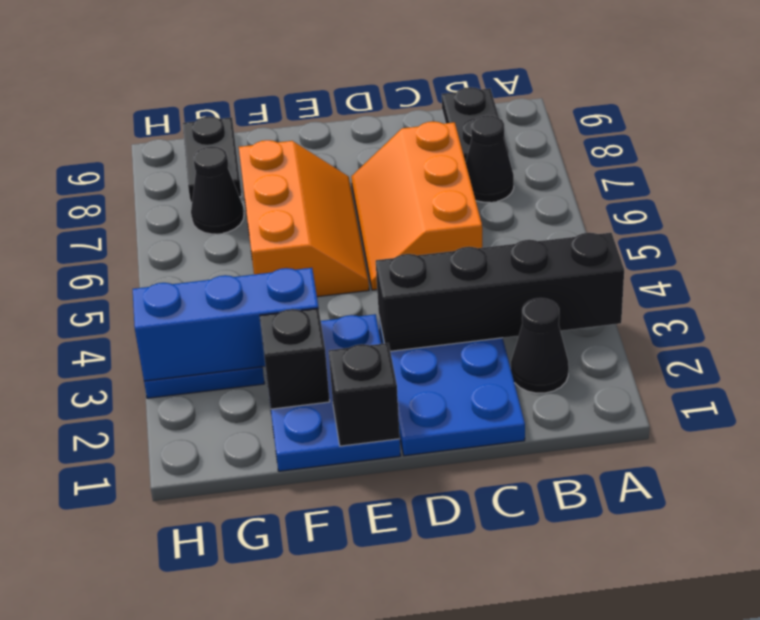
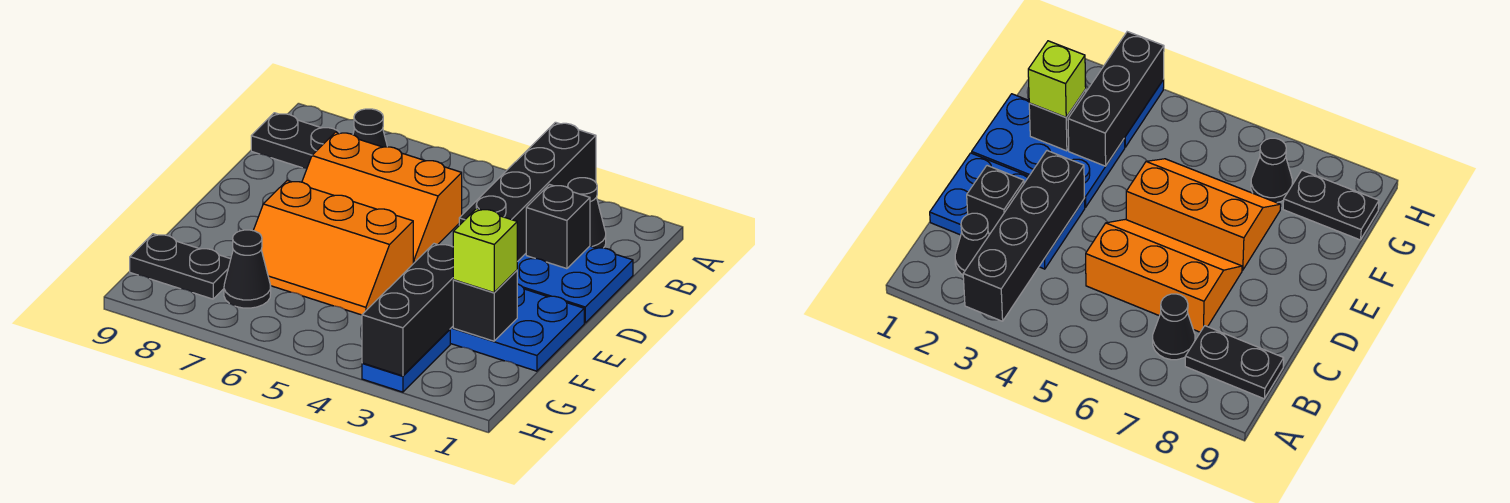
black 1x1 brick [329,343,400,446] -> black 1x1 brick moved to [526,185,590,269]
orange 2x3 slope [239,140,369,297] -> orange 2x3 slope turned to [253,180,413,315]
none -> lime 1x1 brick [453,208,517,292]
blue 1x3 brick [133,268,318,381] -> black 1x3 brick [362,244,453,376]

